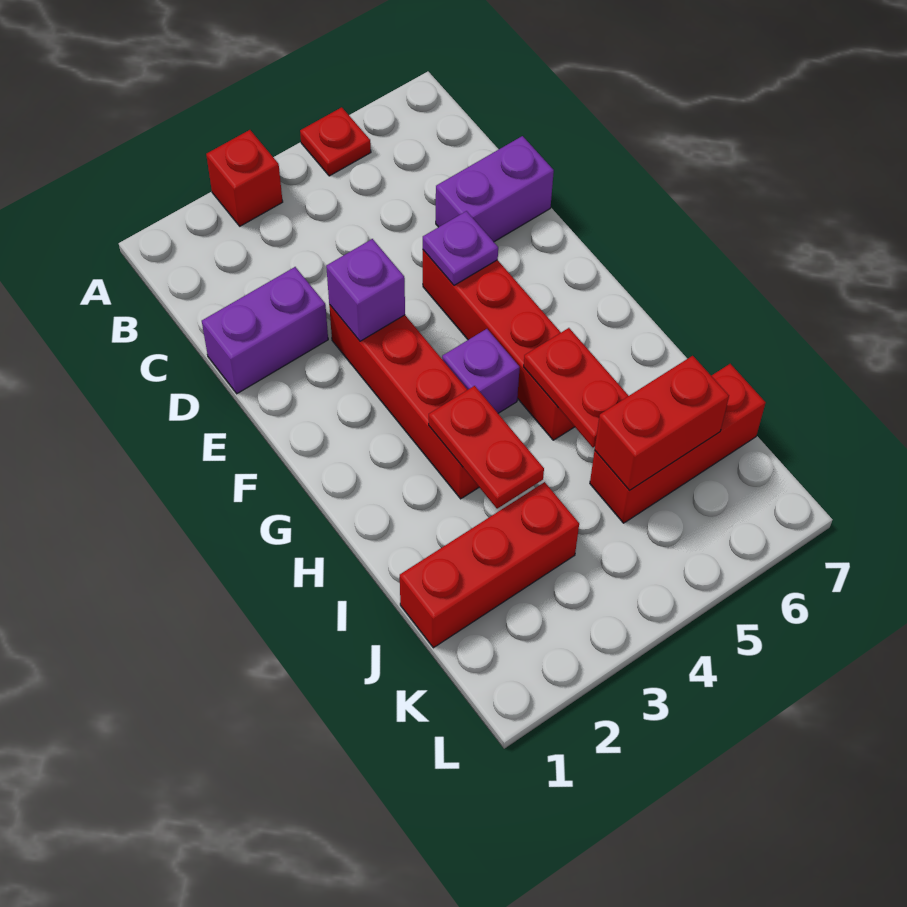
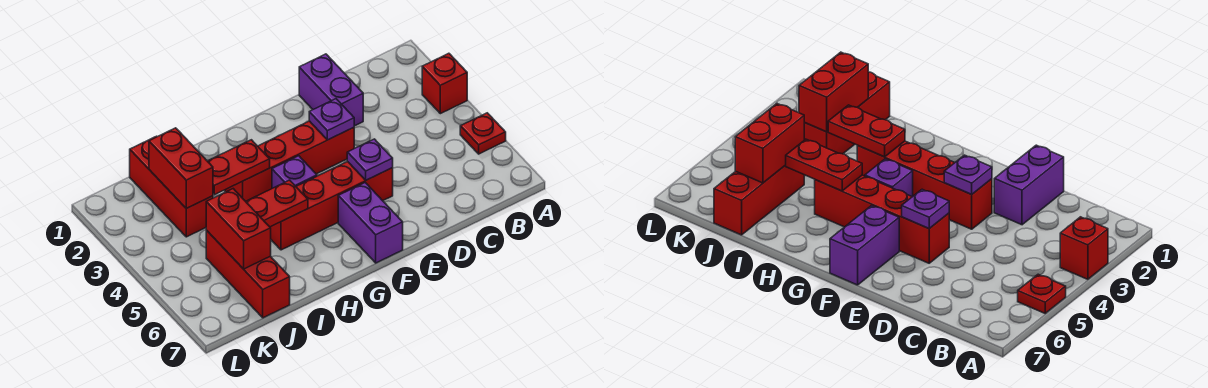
purple 1x2 brick [436,136,554,242] -> purple 1x2 brick moved to [338,183,403,263]
purple 1x1 brick [326,239,405,341] -> purple 1x1 plate [309,99,354,140]
none -> red 1x2 brick [149,128,213,208]

